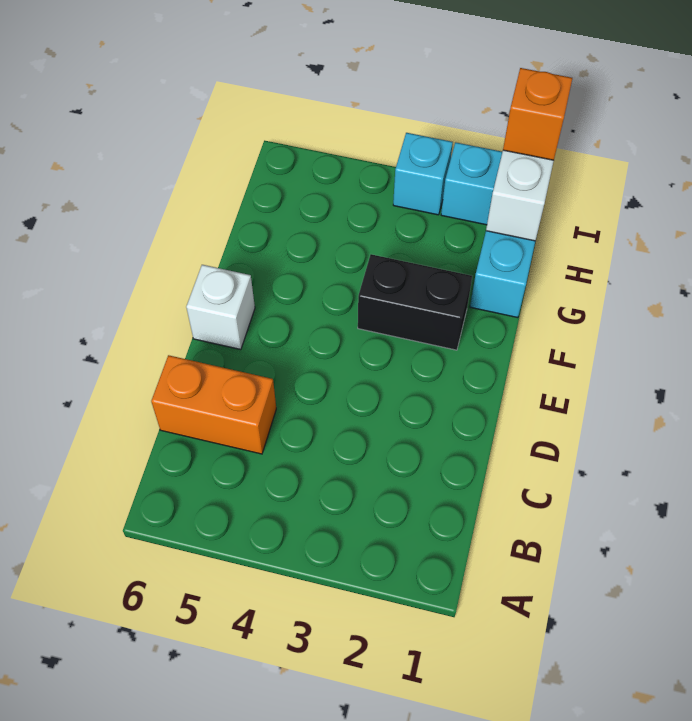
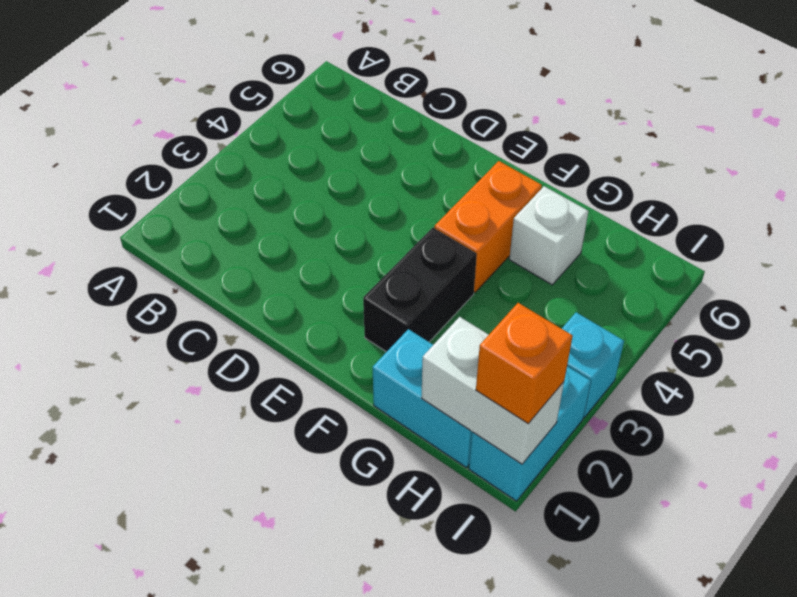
orange 1x2 brick [151,355,276,454] -> orange 1x2 brick moved to [434,161,542,292]
white 1x1 brick [186,265,255,350] -> white 1x1 brick moved to [509,186,589,285]

